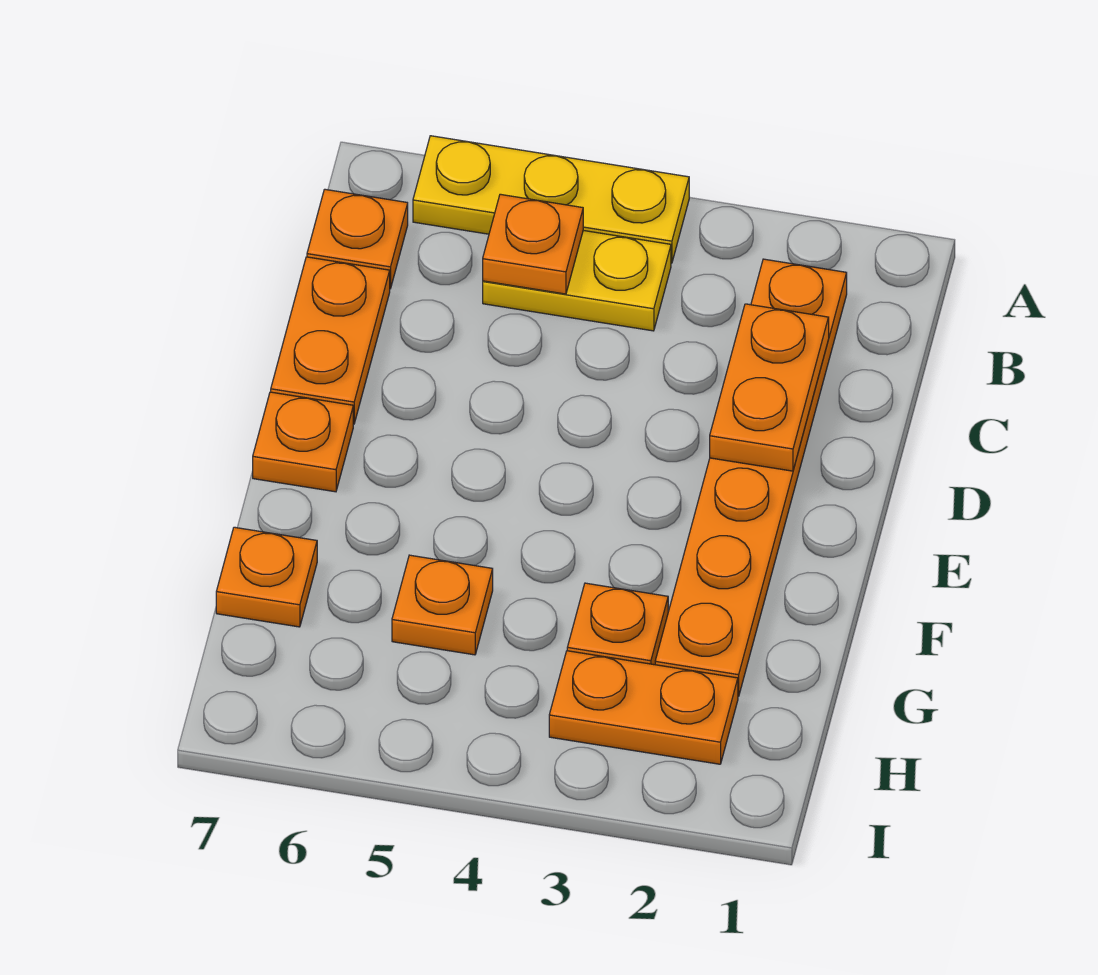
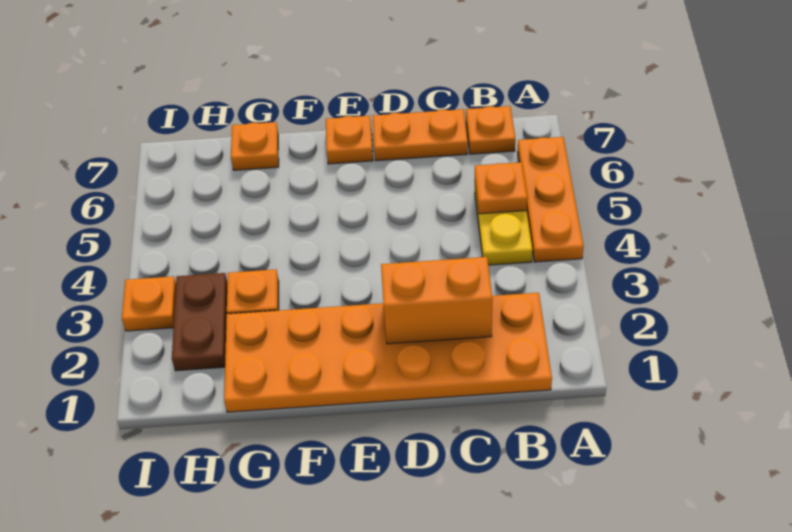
yellow 1x3 plate [413,136,689,263] -> orange 1x3 plate [517,137,584,262]
orange 1x6 plate [655,259,847,697] -> orange 2x6 plate [224,293,552,412]
orange 1x2 plate [710,304,829,471] -> orange 1x2 brick [381,257,493,344]
orange 1x1 plate [392,555,493,655] -> orange 1x1 plate moved to [122,276,176,331]
orange 1x2 plate [549,651,738,764] -> brown 1x2 plate [172,273,227,371]

